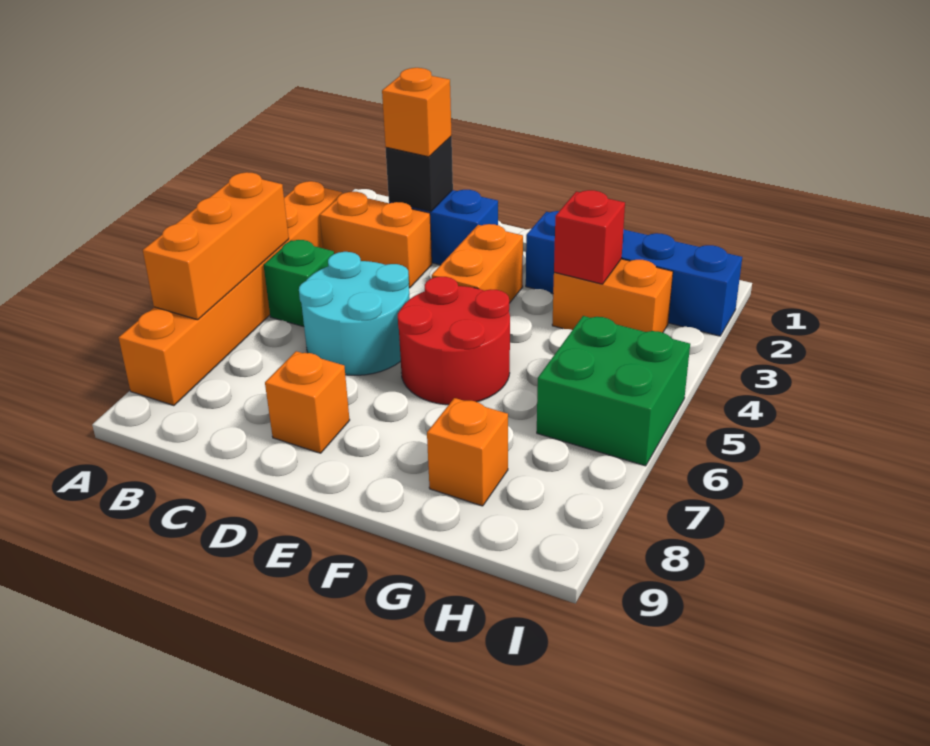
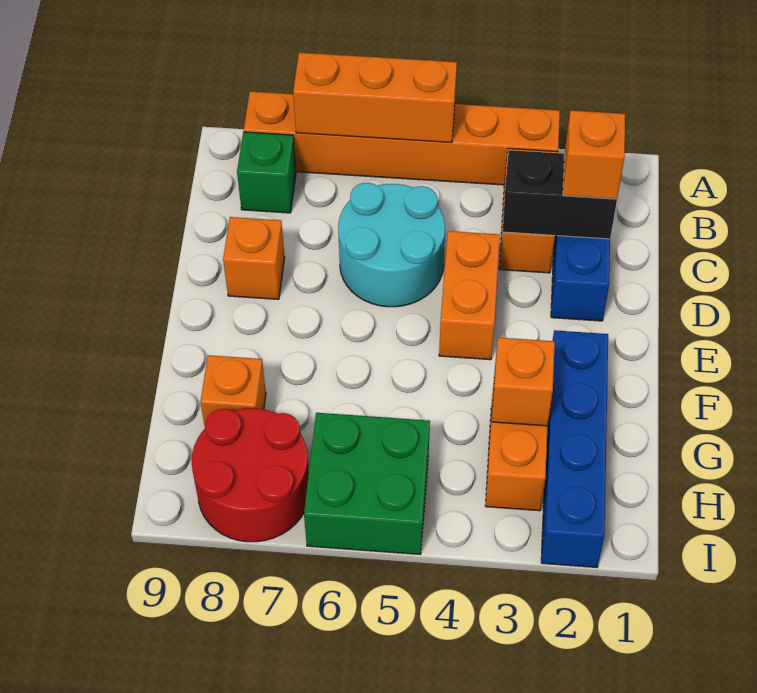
green 1x1 brick [264,240,334,327] -> green 1x1 brick moved to [237,132,296,213]
black 1x1 brick [386,137,453,211] -> black 1x2 brick [503,150,617,239]
orange 1x2 brick [432,224,523,303] -> orange 1x2 brick turned to [439,231,500,360]
red 2x2 round brick [398,277,510,405] -> red 2x2 round brick moved to [192,408,309,542]
red 1x1 brick [554,190,625,284] -> orange 1x1 brick [492,338,555,426]

